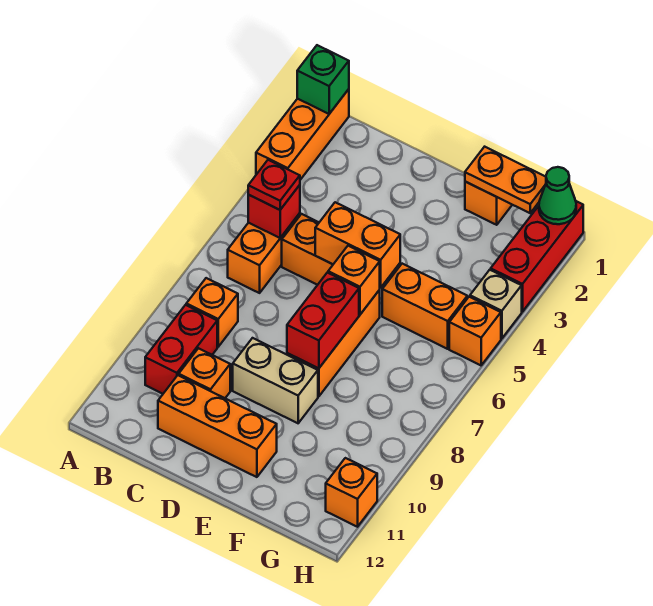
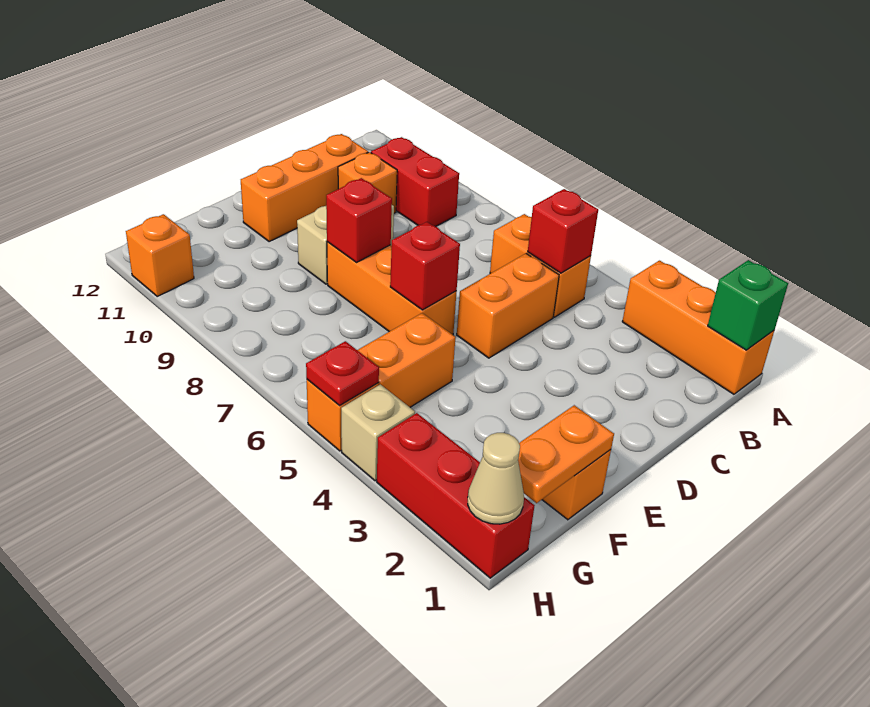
red 1x1 plate [248,160,300,210] -> red 1x1 plate moved to [306,341,379,405]
orange 1x1 brick [186,278,238,347] -> none
orange 1x2 brick [315,202,400,288] -> none
orange 1x1 brick [328,246,380,314] -> red 1x1 brick [390,222,460,310]
red 1x2 brick [287,273,359,369] -> red 1x1 brick [326,178,392,262]
green 1x1 cone [539,167,576,224] -> tan 1x1 cone [468,433,524,524]

